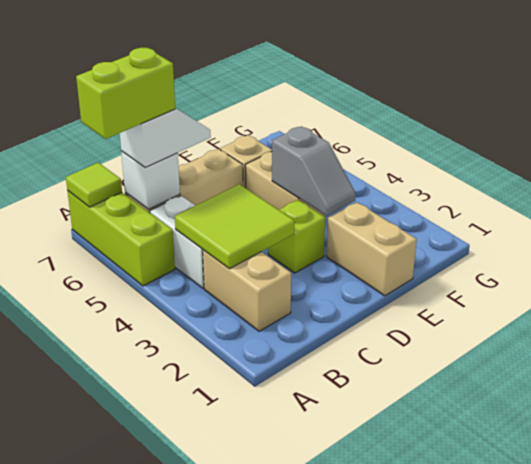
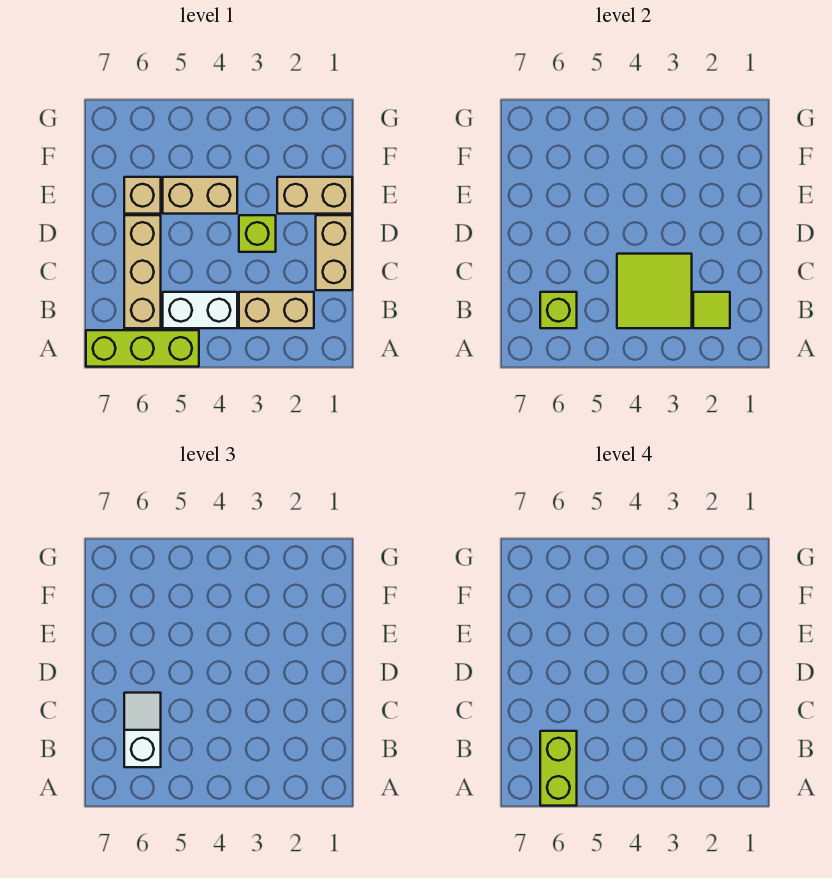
lime 1x1 tile [66,163,122,207] -> lime 1x1 tile moved to [693,292,730,328]
white 1x1 brick [121,151,180,209] -> lime 1x1 brick [540,292,577,328]
none -> tan 1x2 brick [316,215,352,290]
grey 1x2 slope [272,126,356,216] -> none

